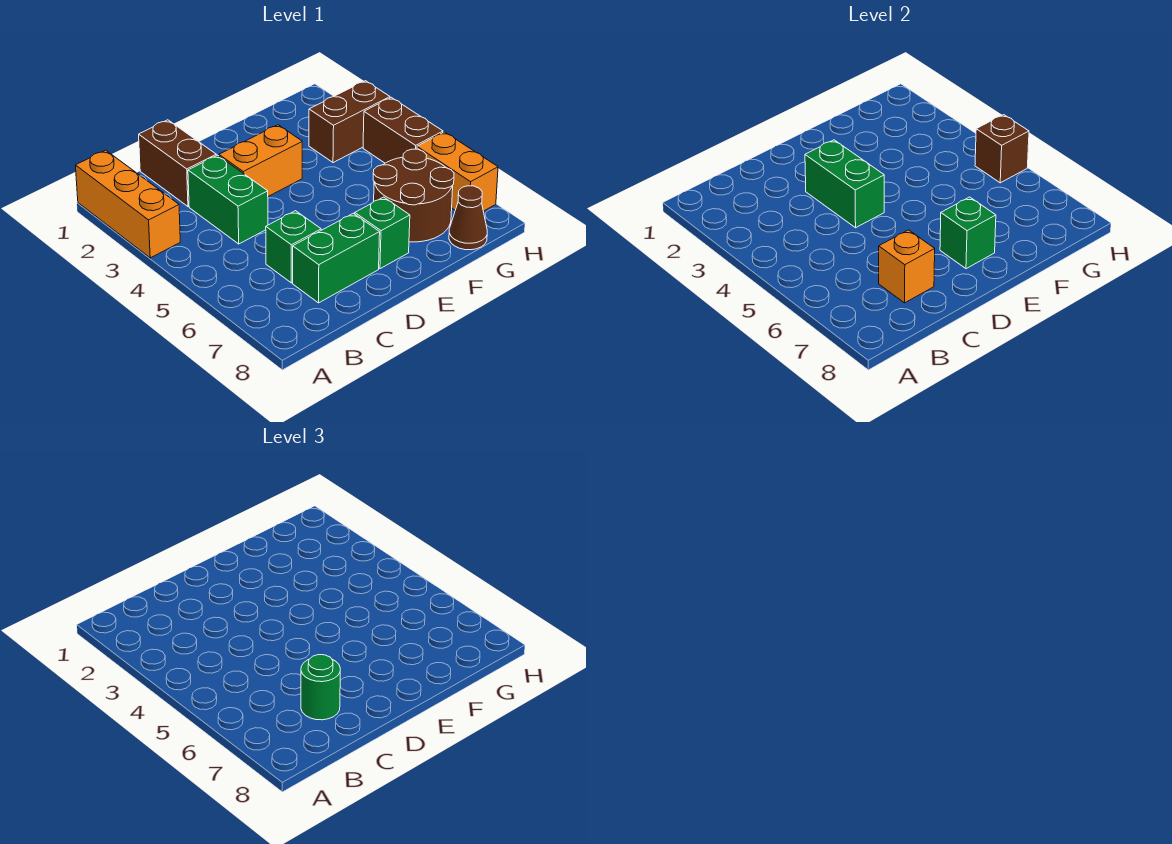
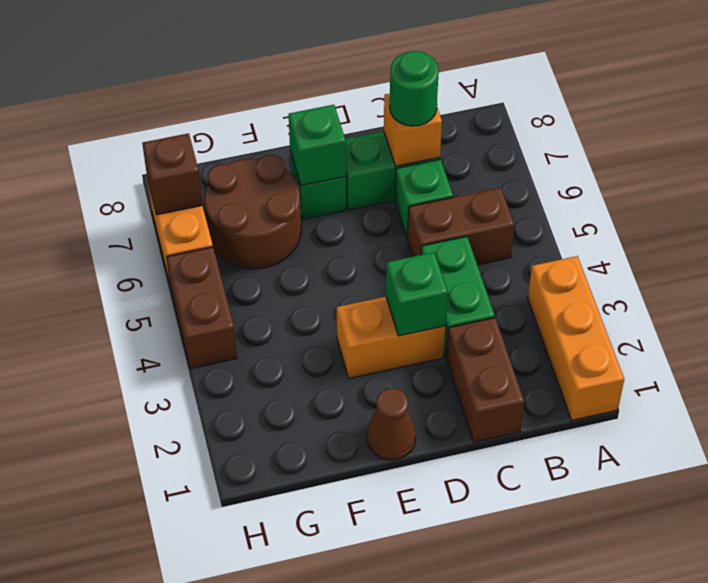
green 1x2 brick [805,140,884,228] -> green 1x1 brick [386,252,448,336]
brown 1x2 brick [309,81,390,163] -> brown 1x2 brick moved to [407,188,514,265]
brown 1x1 cone [449,186,487,250] -> brown 1x1 cone moved to [367,389,416,460]
brown 1x1 brick [975,115,1029,183] -> brown 1x1 brick moved to [142,133,202,215]

